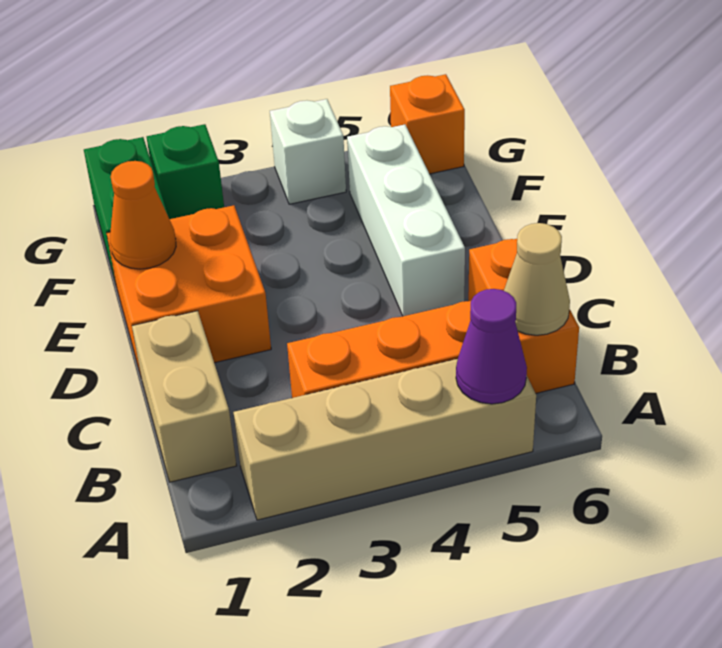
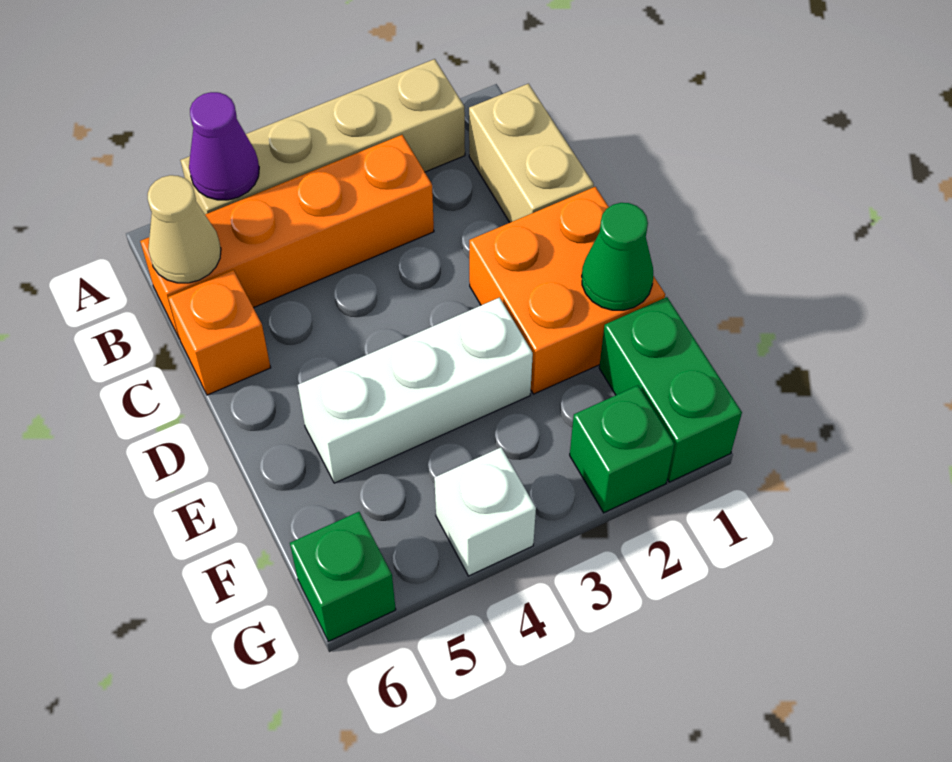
white 1x3 brick [347,125,465,316] -> white 1x3 brick turned to [298,298,533,483]
orange 1x1 cone [110,161,176,269] -> green 1x1 cone [582,203,653,310]
orange 1x1 brick [390,74,465,174] -> green 1x1 brick [290,512,396,641]

